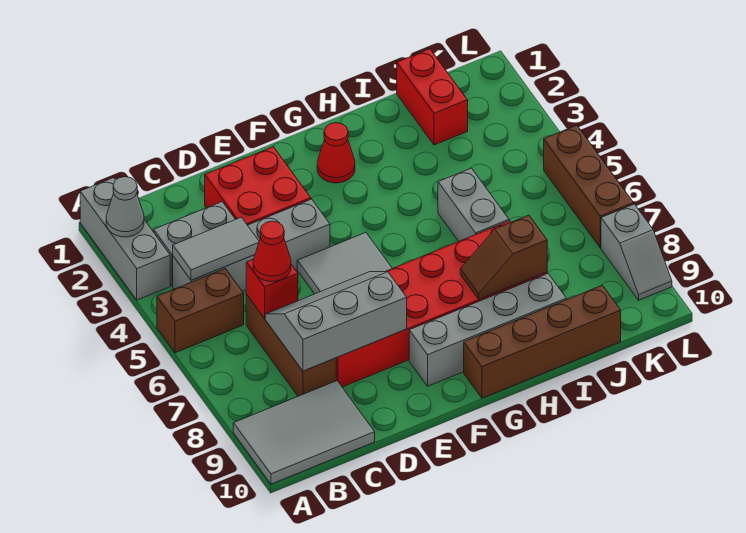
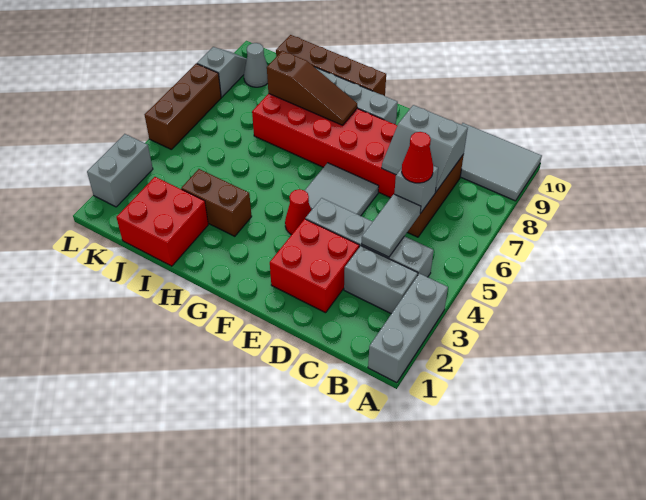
grey 1x1 cone [106,177,144,237] -> grey 1x1 cone moved to [244,43,268,87]
brown 1x2 brick [157,269,244,353] -> brown 1x2 brick moved to [181,169,252,236]
grey 1x2 tile [173,217,259,280] -> grey 1x2 tile turned to [362,194,421,257]
red 1x1 brick [246,259,298,318] -> grey 1x1 brick [394,166,438,213]
grey 2x3 slope [265,272,407,371] -> grey 2x2 slope [382,105,468,192]
red 1x1 cone [317,123,355,183] -> red 1x1 cone moved to [285,189,311,235]
brown 1x2 slope [460,215,547,299] -> brown 1x3 slope [267,51,357,125]
grey 1x2 brick [438,168,509,241] -> grey 1x2 brick moved to [87,134,153,207]
red 1x2 brick [397,49,468,145] -> red 2x2 brick [116,177,208,266]

